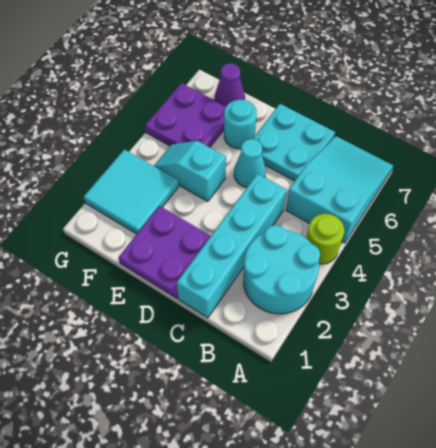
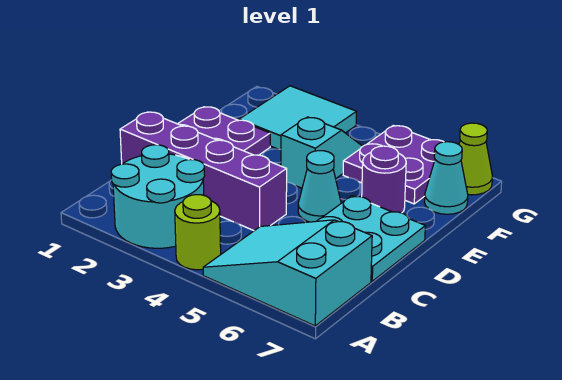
cyan 2x3 slope [286,136,393,243] -> cyan 2x3 slope turned to [203,220,372,326]
cyan 1x4 brick [177,174,287,318] -> purple 1x4 brick [120,112,287,231]
cyan 1x1 round brick [224,100,257,149] -> purple 1x1 round brick [362,146,406,213]
purple 1x1 cone [215,63,245,106] -> cyan 1x1 cone [425,142,468,214]
none -> lime 1x1 cone [459,123,492,195]

